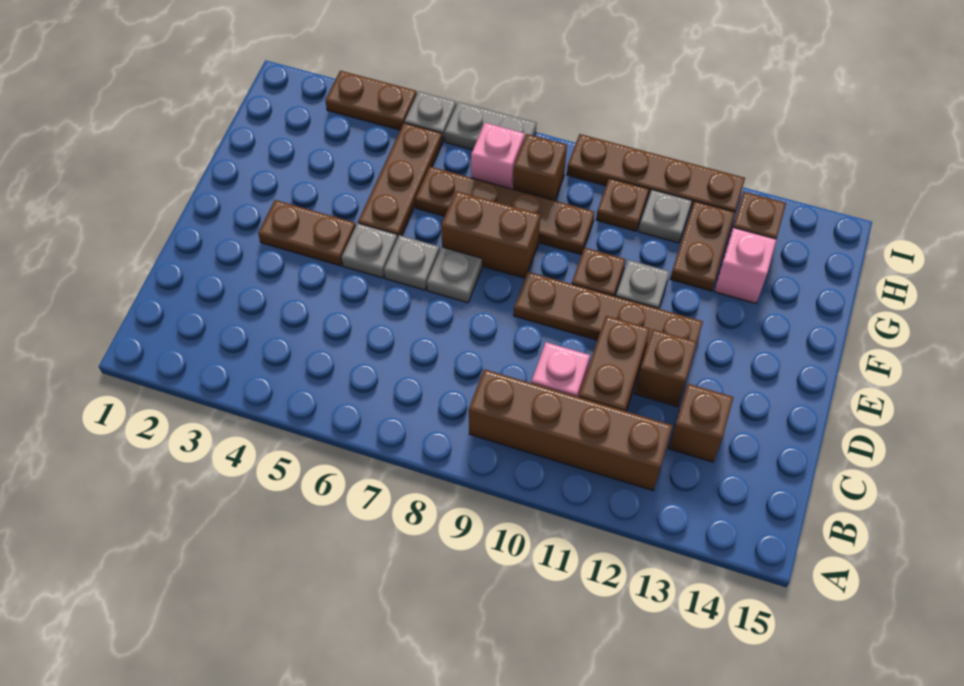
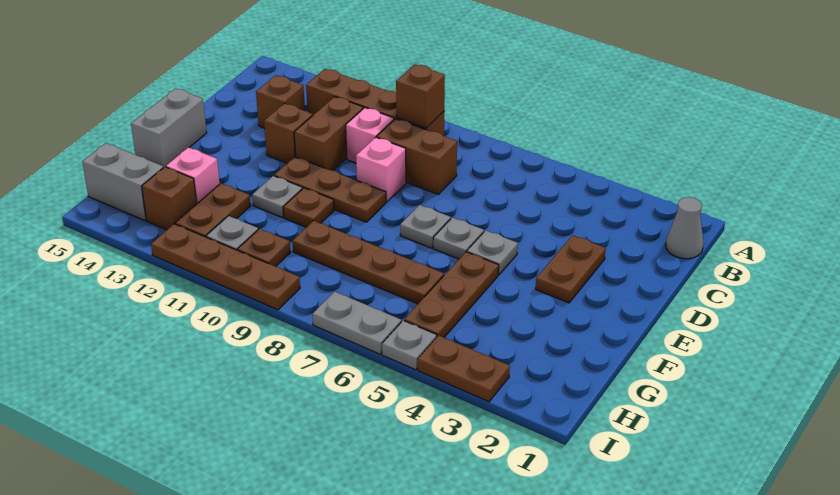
none -> grey 1x1 cone [666,197,704,259]
brown 1x2 plate [258,200,356,266] -> brown 1x2 plate turned to [536,235,606,303]
brown 1x4 plate [514,272,703,351] -> brown 1x3 plate [274,157,386,222]
none -> grey 1x2 brick [131,88,207,168]
brown 1x2 brick [441,191,540,278] -> brown 1x2 brick moved to [377,119,457,194]
pink 1x1 brick [471,123,525,189] -> pink 1x1 brick moved to [356,137,406,202]
brown 1x1 brick [513,134,567,201] -> brown 1x1 brick moved to [396,64,445,128]
none -> grey 1x2 brick [82,143,163,220]

